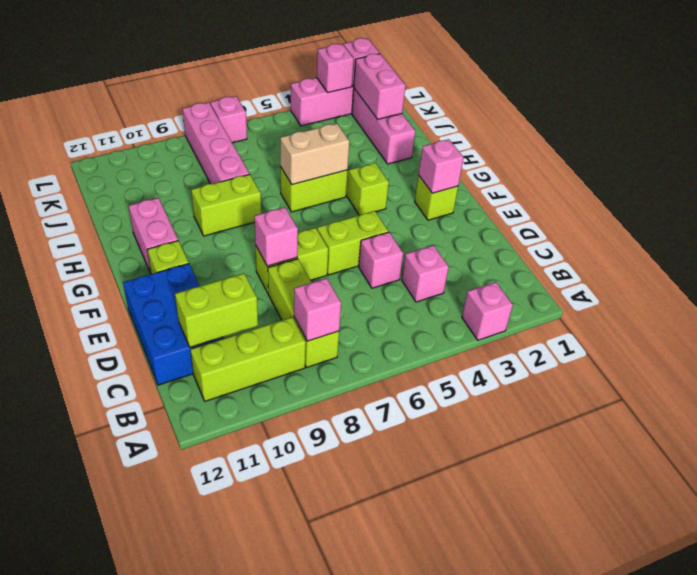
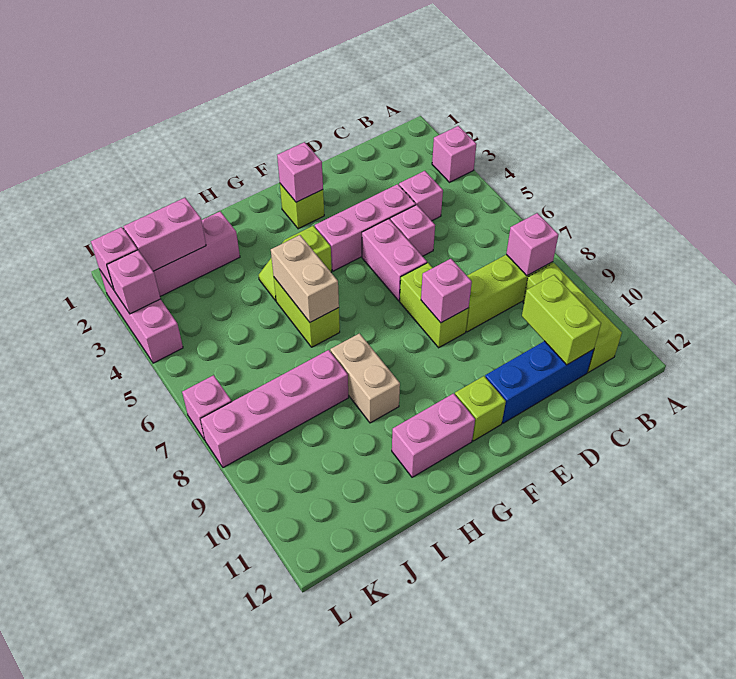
blue 2x3 brick [123,264,224,385] -> blue 1x3 brick [485,341,594,423]
none -> pink 1x3 brick [315,184,416,271]
lime 1x2 brick [317,211,388,275] -> pink 1x2 brick [362,219,427,301]
lime 1x2 brick [191,174,261,236] -> tan 1x2 brick [330,333,400,423]

